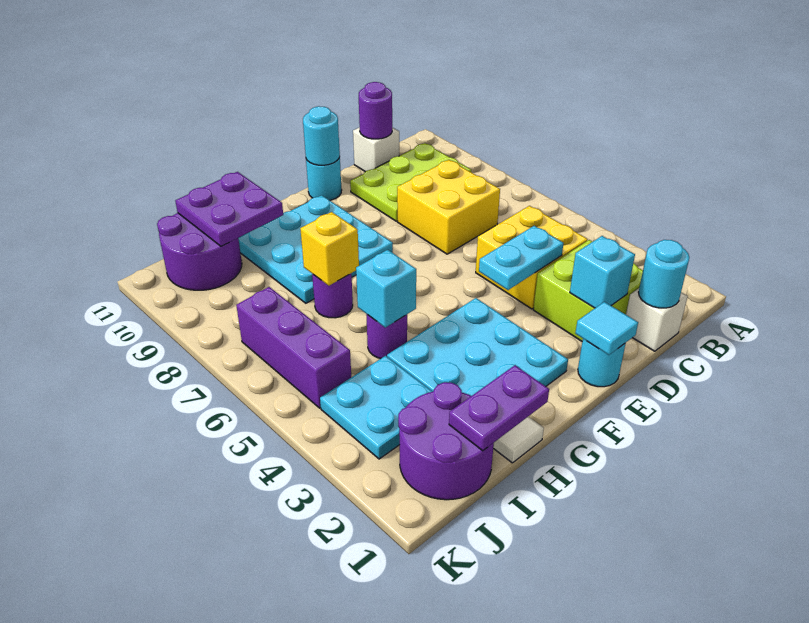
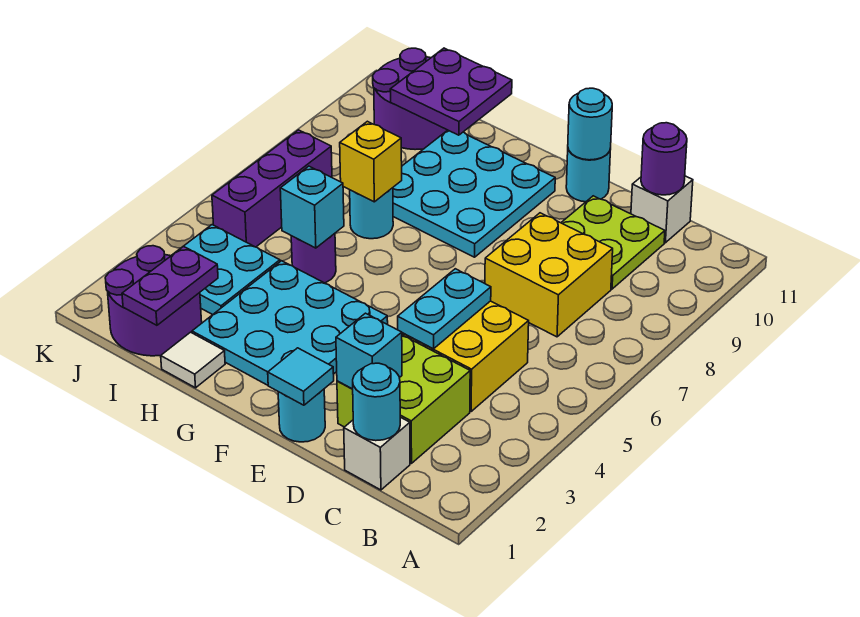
lime 2x3 plate [350,143,471,221] -> lime 2x2 plate [561,196,665,289]
cyan 1x2 plate [479,226,563,290] -> cyan 1x2 plate turned to [398,269,491,349]
purple 1x2 plate [449,365,549,451] -> purple 1x2 plate turned to [122,246,218,325]
purple 1x1 round brick [312,274,353,318] -> cyan 1x1 round brick [350,188,393,239]

